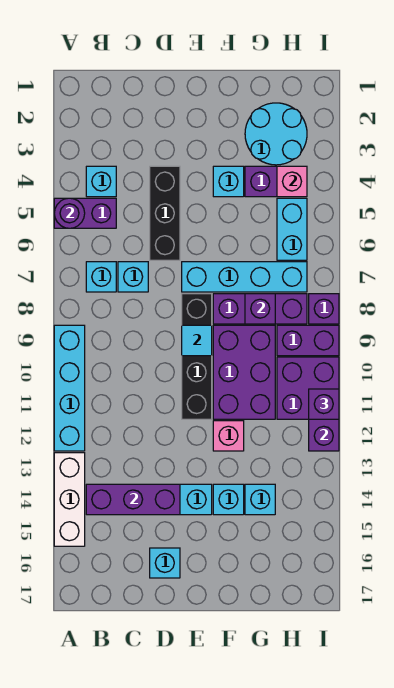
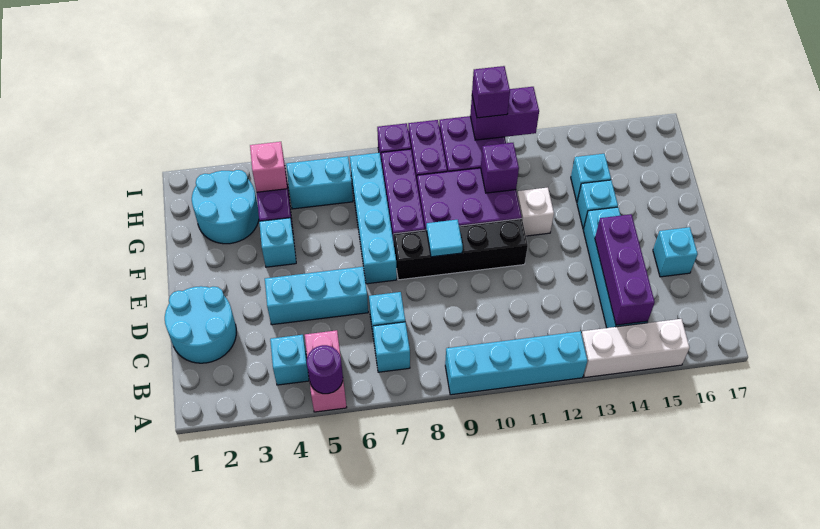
purple 1x2 brick [54,198,116,228] -> pink 1x2 brick [305,330,347,412]
none -> cyan 2x2 round brick [165,286,236,363]
black 1x3 brick [150,166,180,260] -> cyan 1x3 brick [265,267,368,325]
pink 1x1 brick [213,421,244,451] -> white 1x1 brick [517,188,554,236]
purple 1x1 brick [245,294,275,324] -> purple 1x1 brick moved to [481,143,519,193]

